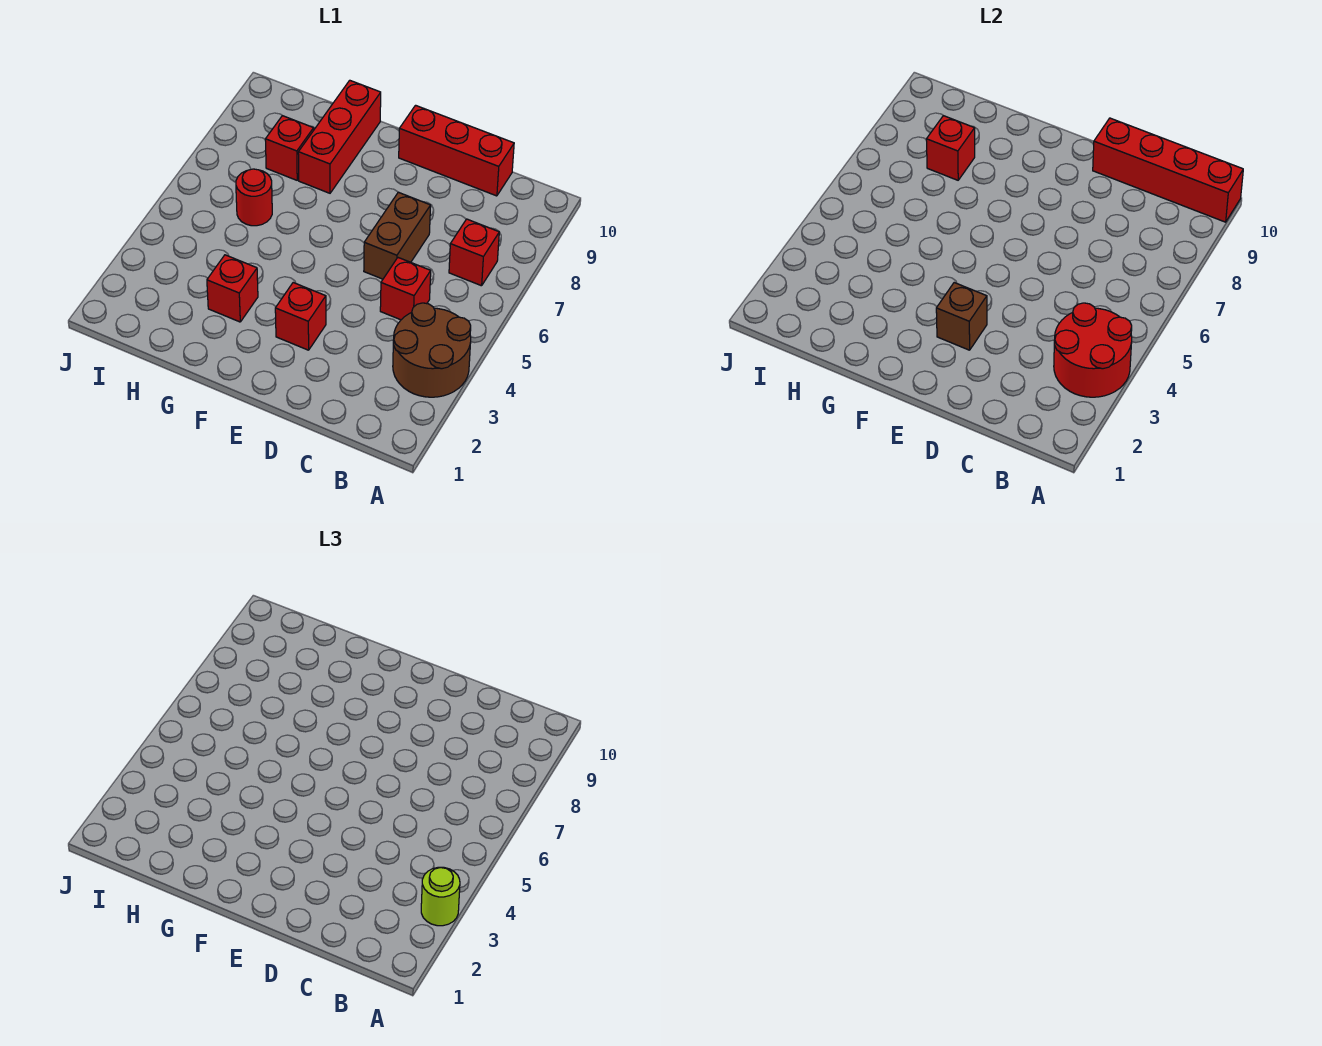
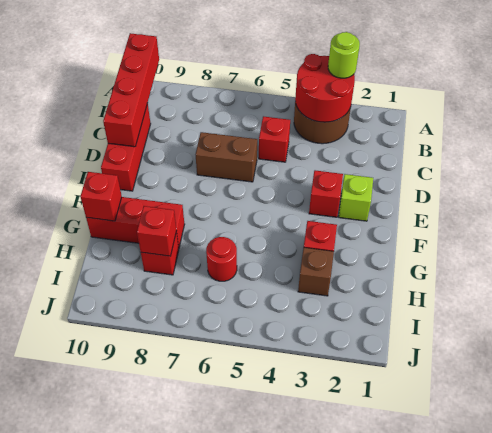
red 1x1 brick [449,219,499,286] -> red 1x1 brick moved to [80,172,122,221]
none -> lime 1x1 brick [339,174,373,221]
brown 1x1 brick [936,283,987,350] -> brown 1x1 brick moved to [298,248,334,296]

